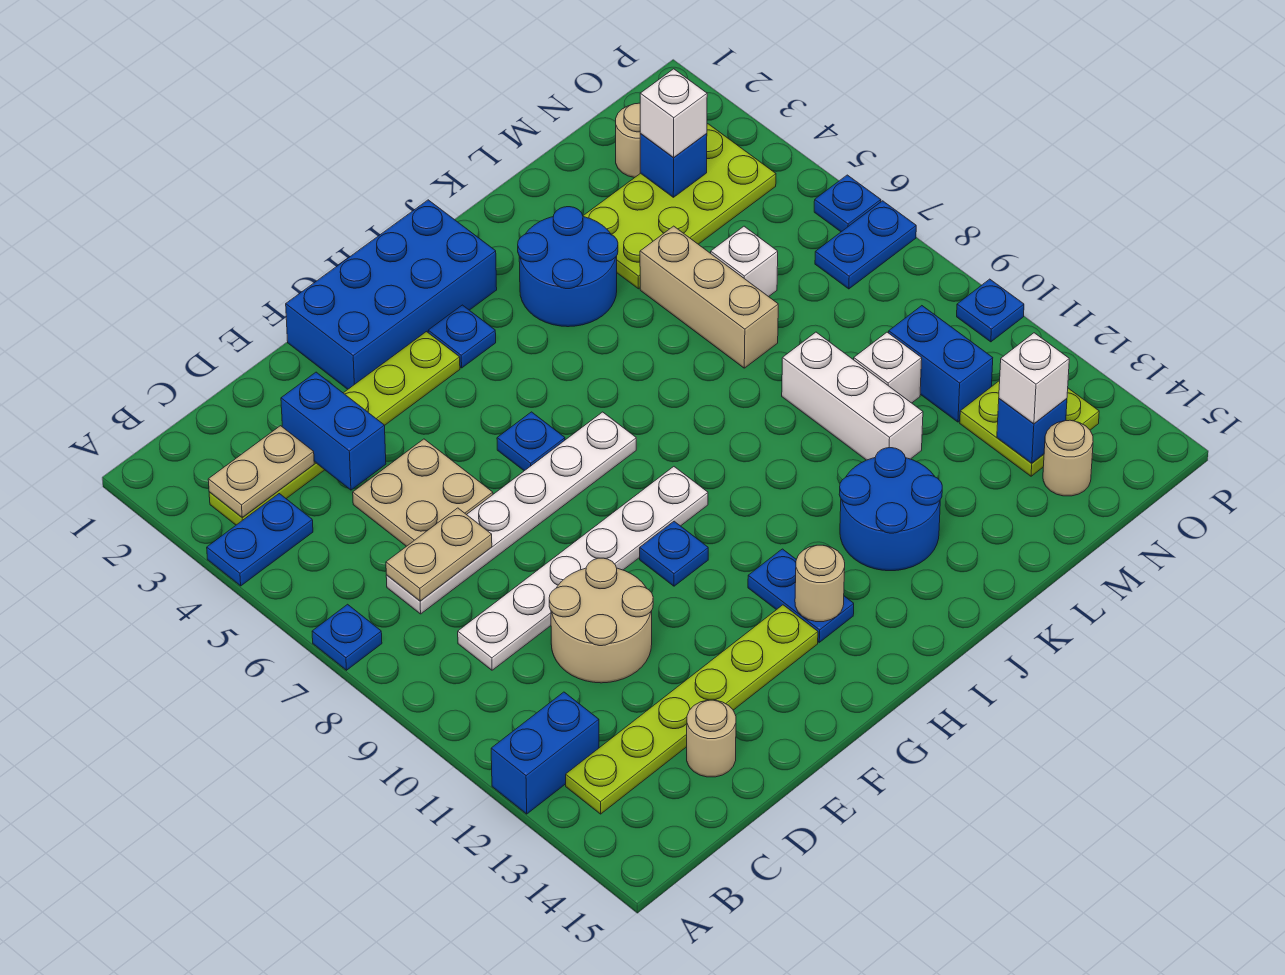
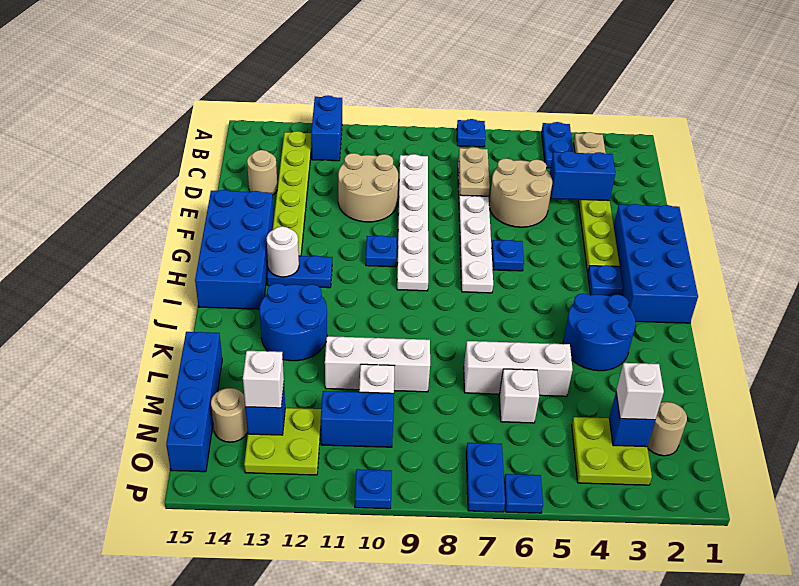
tan 2x2 plate [353,439,493,546] -> tan 2x2 round brick [489,158,552,227]
none -> blue 2x4 brick [195,190,274,309]
tan 1x1 round brick [795,545,845,622] -> white 1x1 round brick [267,226,299,277]
lime 2x4 plate [583,124,776,289] -> lime 2x2 plate [572,417,652,485]
tan 1x3 brick [640,226,778,368] -> white 1x3 brick [464,341,573,396]
none -> blue 1x4 brick [166,332,222,472]

